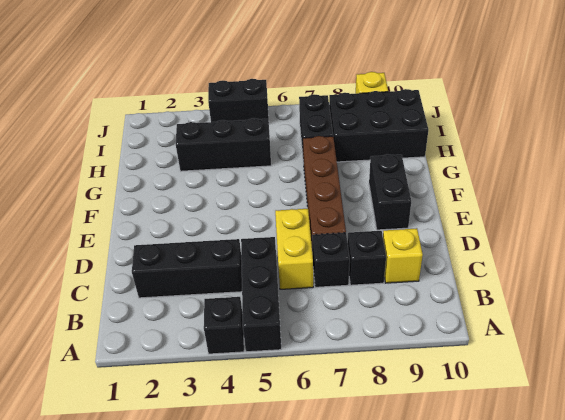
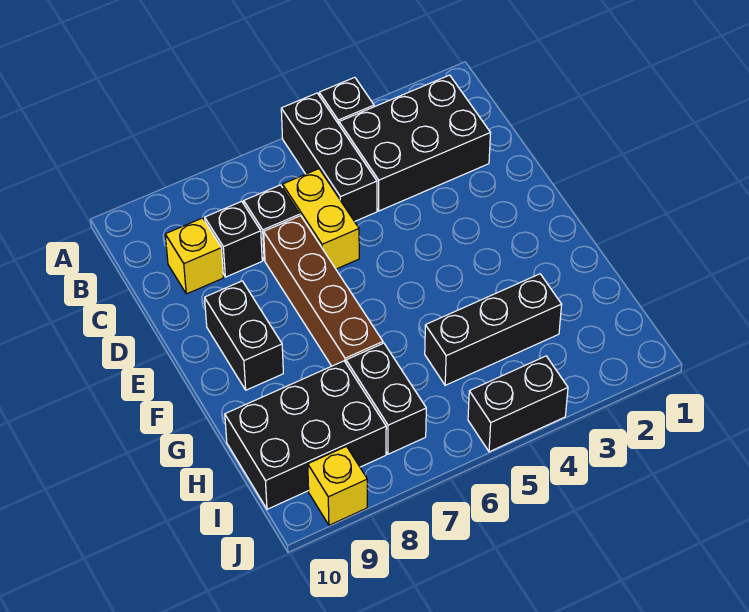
black 1x3 brick [132,239,242,298] -> black 2x3 brick [339,75,491,211]

